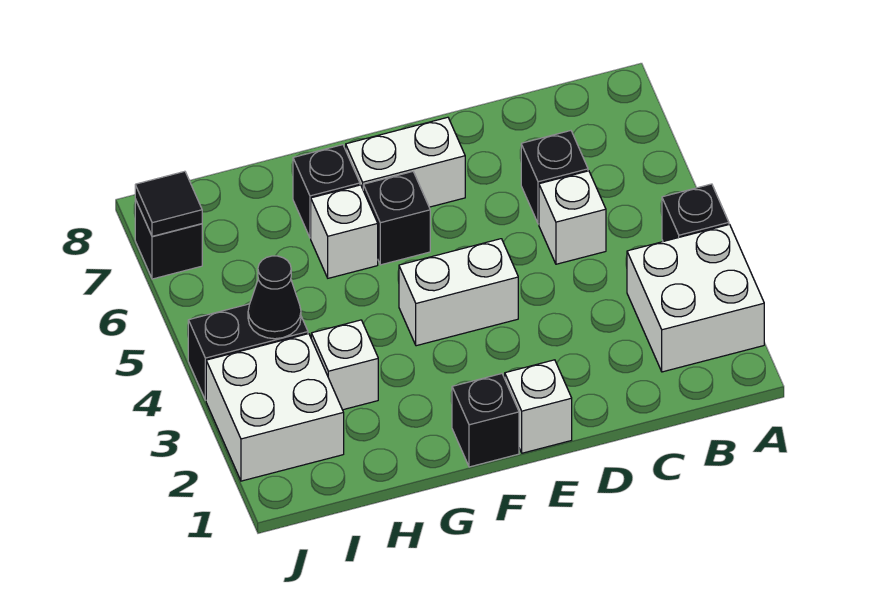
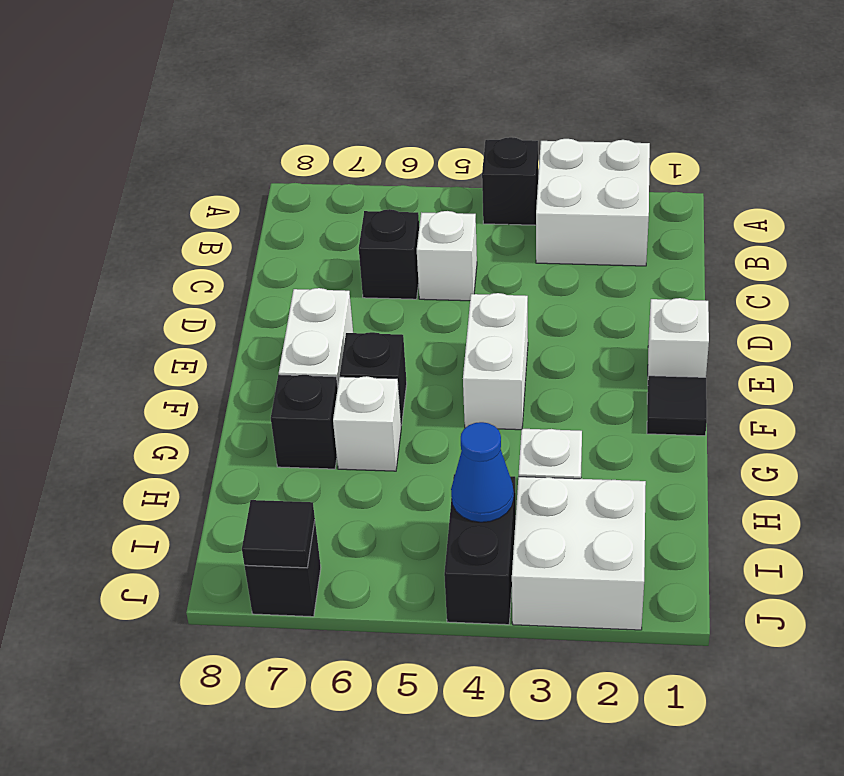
black 1x1 brick [452,374,519,467] -> black 1x1 tile [647,376,707,436]
black 1x1 cone [248,256,301,339] -> blue 1x1 cone [451,422,514,522]

